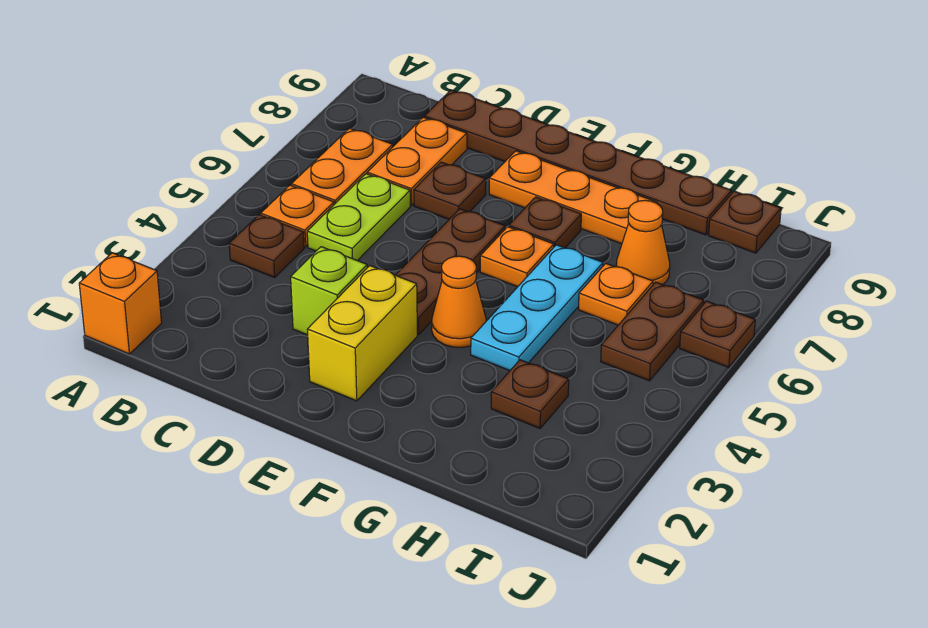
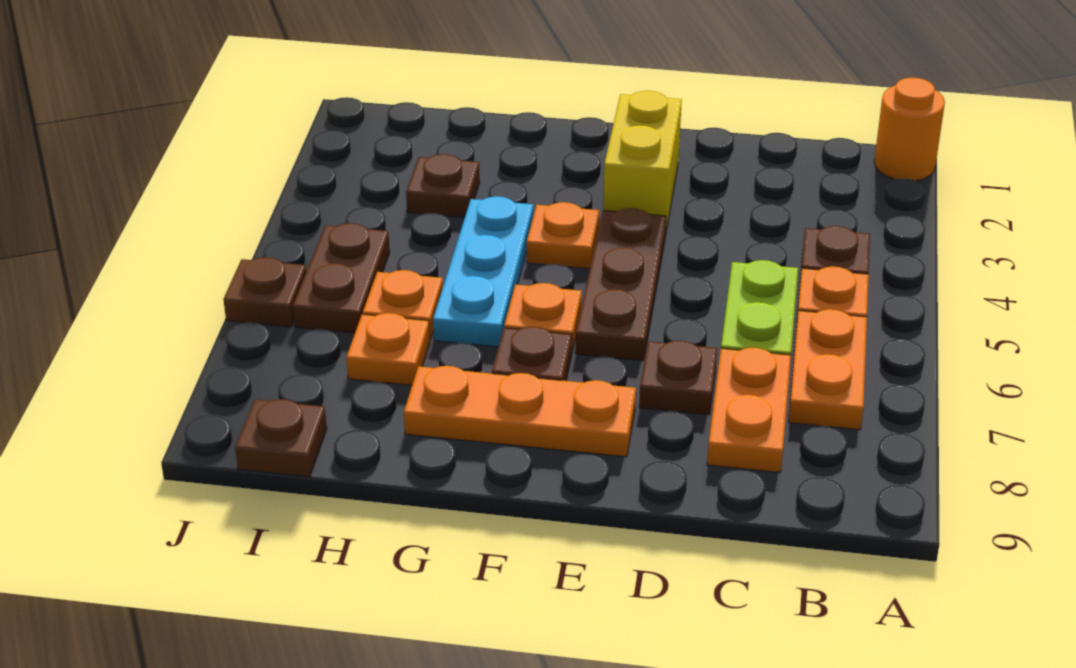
orange 1x1 brick [79,253,162,354] -> orange 1x1 round brick [874,78,945,181]
brown 1x6 plate [425,90,732,235] -> none
lime 1x1 brick [291,247,367,335] -> none
orange 1x1 cone [432,256,486,347] -> orange 1x1 plate [527,202,600,269]
orange 1x1 cone [616,200,670,285] -> orange 1x1 plate [346,313,430,385]

